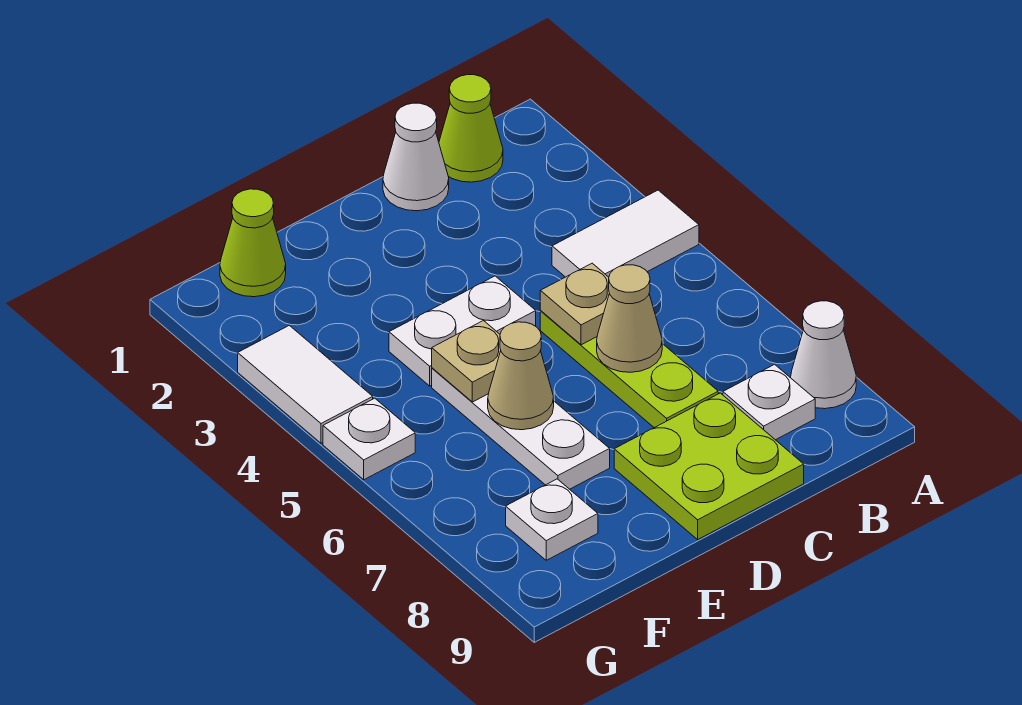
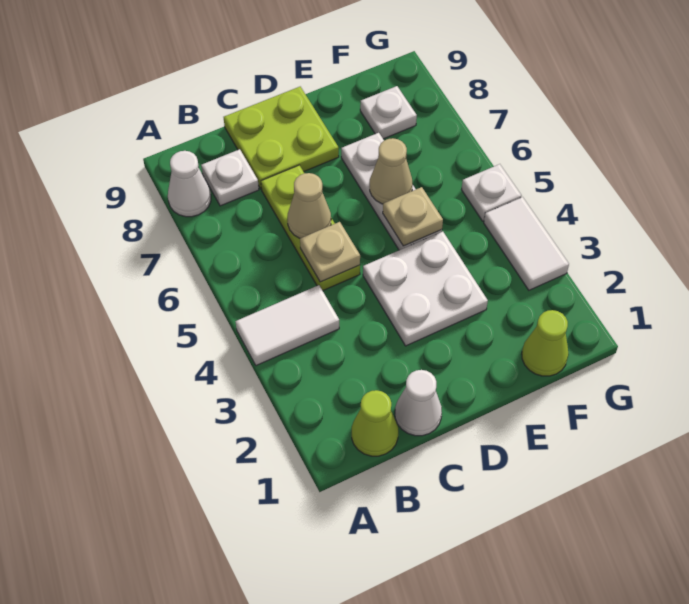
white 1x2 plate [389,276,536,386] -> white 2x2 plate [363,232,488,346]

